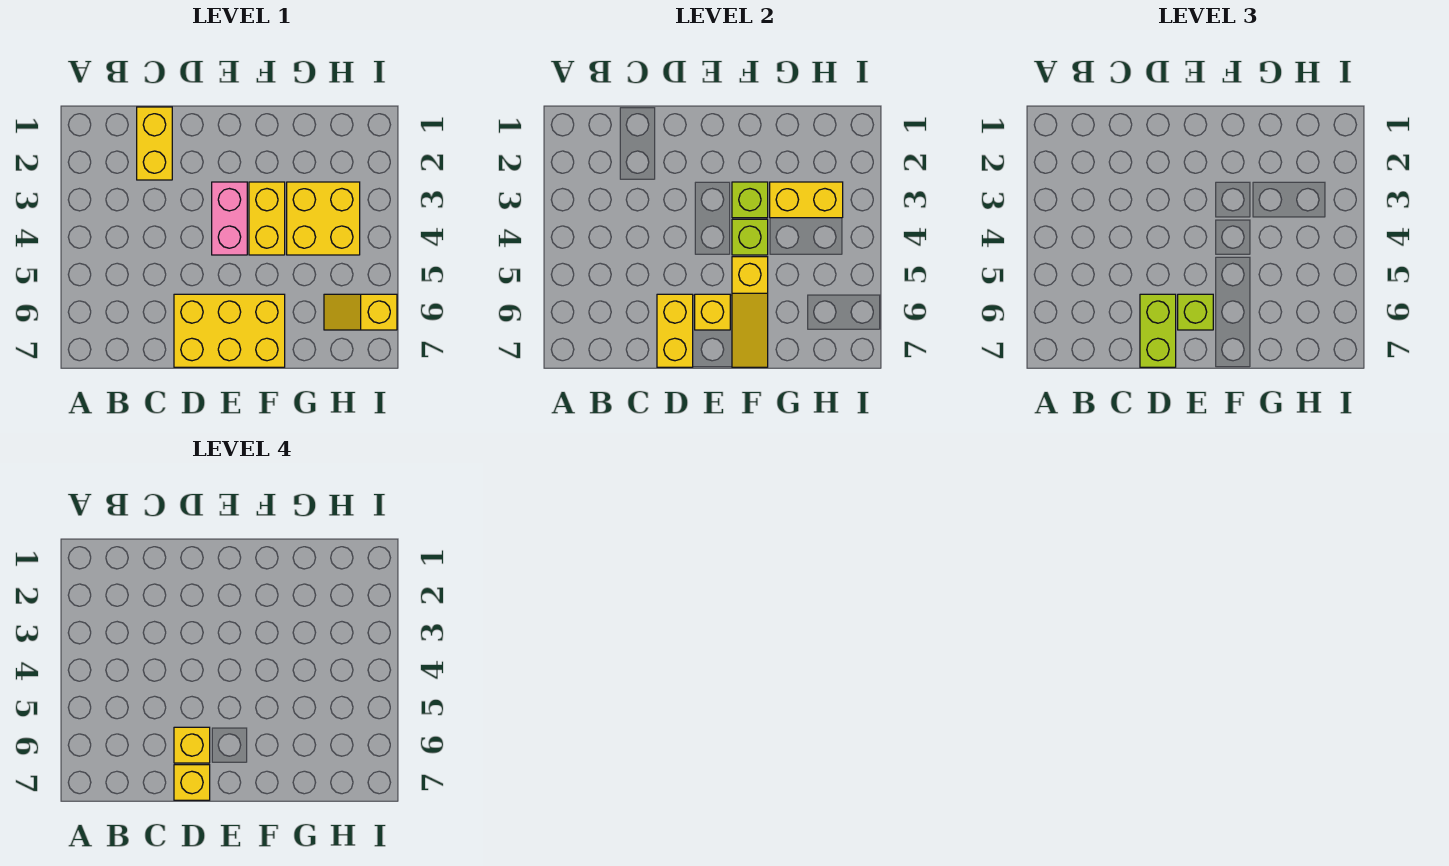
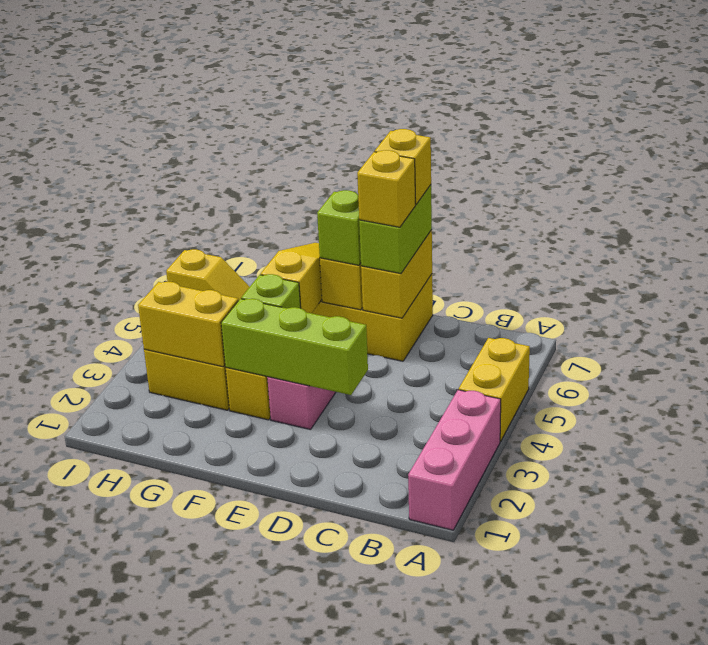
none -> pink 1x3 brick [408,390,501,530]
yellow 1x2 brick [137,107,172,180] -> yellow 1x2 brick moved to [459,338,530,442]
lime 1x1 brick [732,182,768,218] -> lime 1x3 brick [221,299,368,395]

